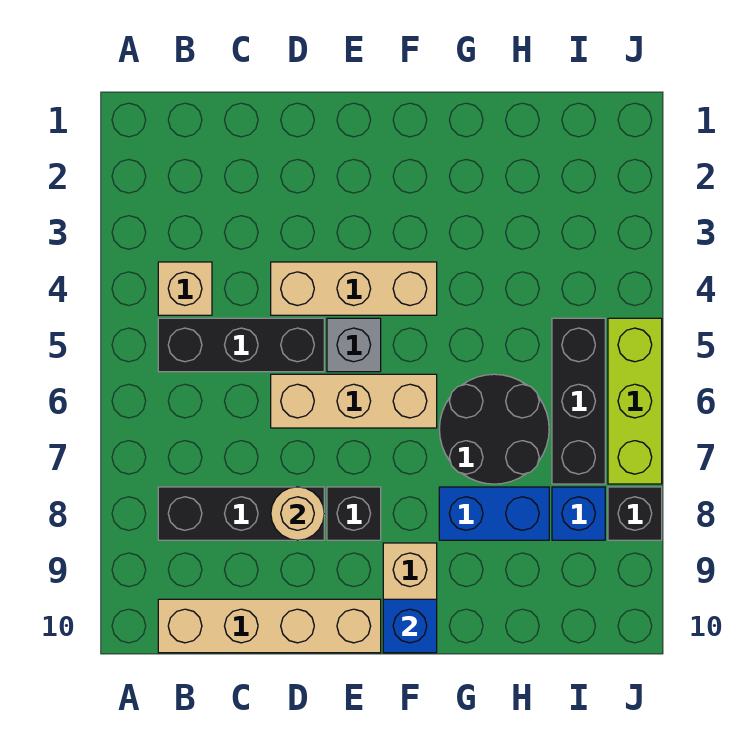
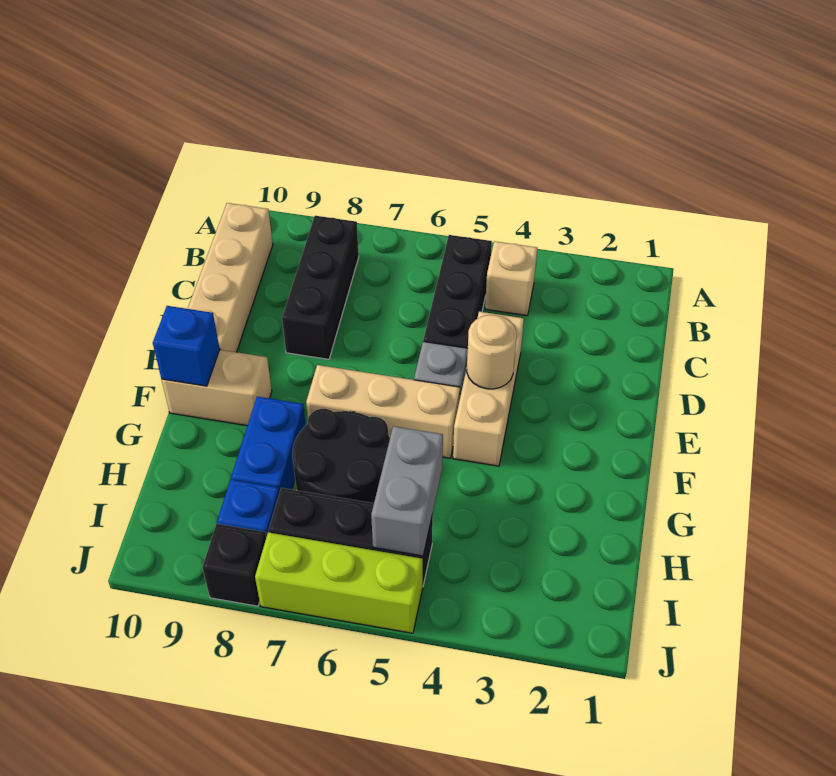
tan 1x3 brick [271,374,437,428] -> tan 1x3 brick turned to [306,365,460,458]
tan 1x1 round brick [271,487,324,540] -> tan 1x1 round brick moved to [467,315,517,389]
black 1x1 brick [327,487,381,540] -> none
none -> grey 1x2 brick [371,426,443,556]

